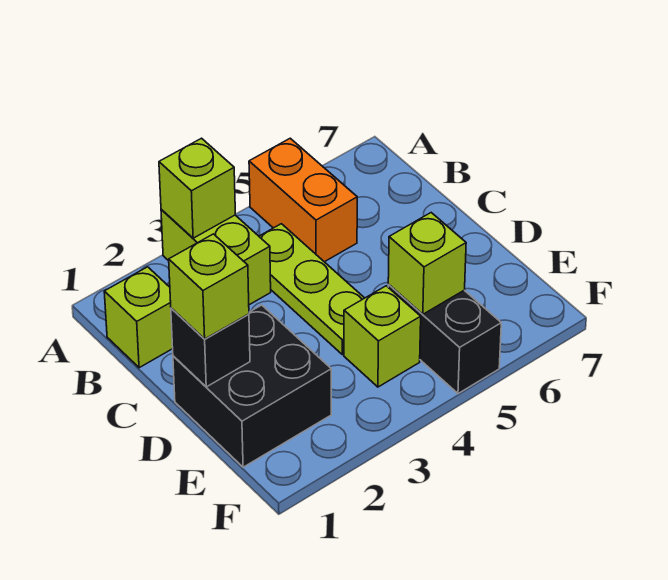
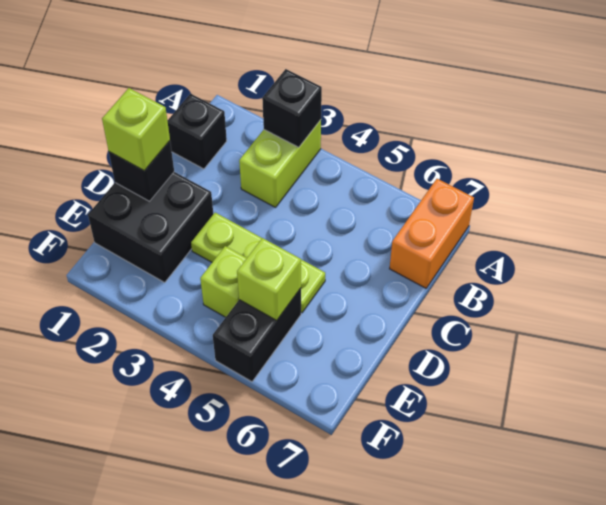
lime 1x1 brick [159,138,235,238] -> black 1x1 brick [262,69,322,147]
orange 1x2 brick [249,138,357,262] -> orange 1x2 brick moved to [390,179,474,288]
lime 1x1 brick [104,267,173,368] -> black 1x1 brick [167,94,227,169]
lime 1x3 plate [259,224,364,355] -> lime 1x3 plate turned to [191,213,325,312]

